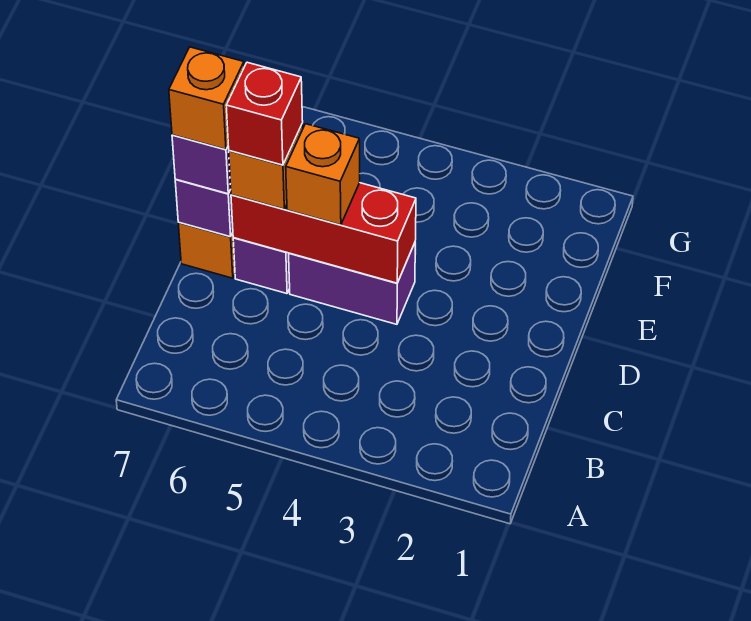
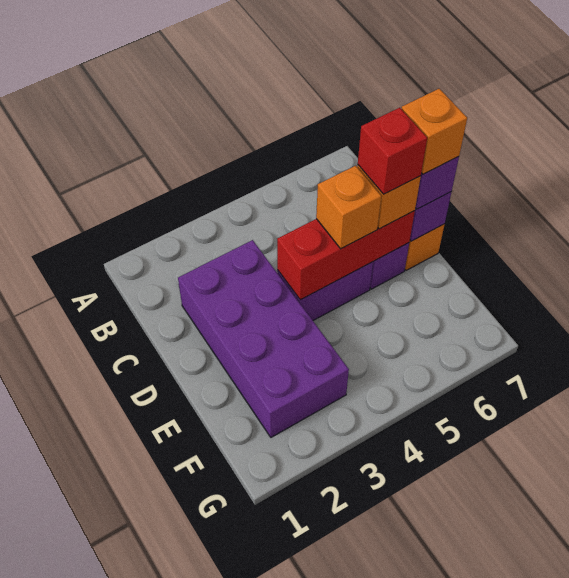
none -> purple 2x4 brick [178,240,349,437]

